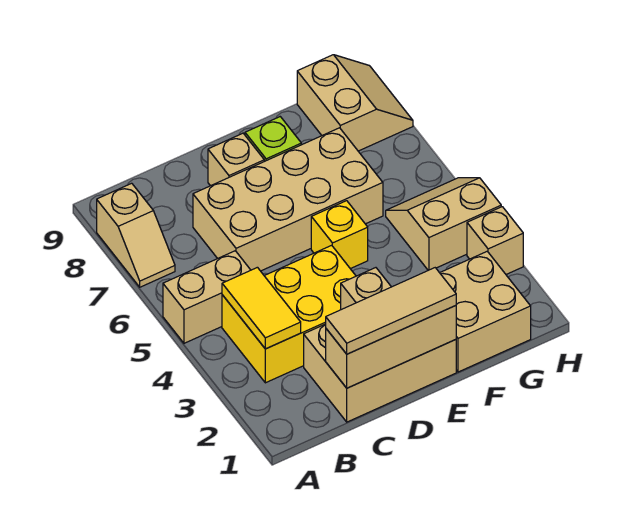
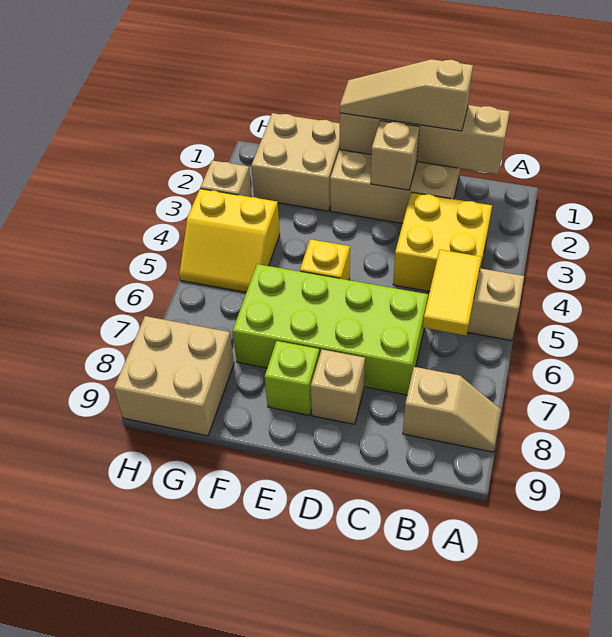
tan 1x2 slope [97,183,175,287] -> tan 1x2 slope turned to [403,367,501,452]
yellow 2x3 brick [222,245,356,383] -> yellow 2x2 brick [393,192,492,292]
yellow 1x2 tile [222,267,301,349] -> yellow 1x2 tile moved to [423,250,482,335]
tan 1x3 brick [326,306,456,388] -> tan 1x4 brick [340,105,510,174]
tan 1x3 tile [326,268,456,354] -> tan 1x3 slope [340,59,473,131]
tan 2x4 brick [193,128,383,271] -> lime 2x4 brick [233,264,428,395]
tan 2x2 slope [386,178,501,270] -> yellow 2x2 slope [179,189,280,292]
tan 2x2 slope [297,55,413,151] -> tan 2x2 brick [114,316,234,436]

